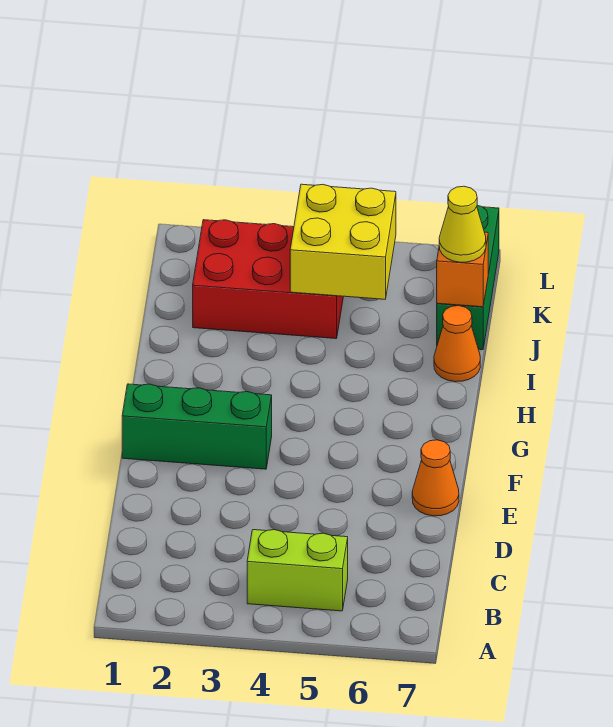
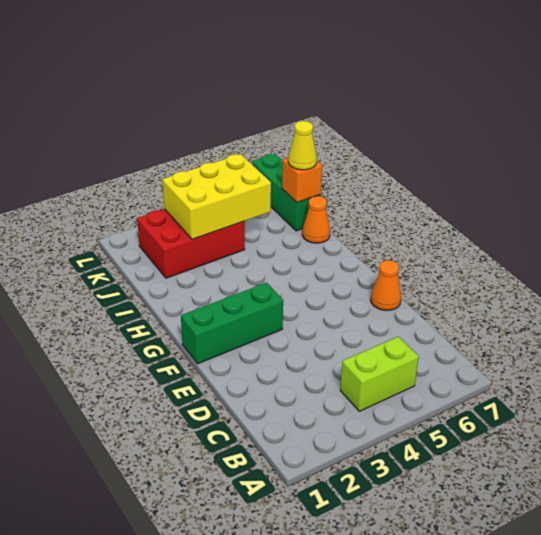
yellow 2x2 brick [290,184,396,299] -> yellow 2x3 brick [162,154,271,239]

